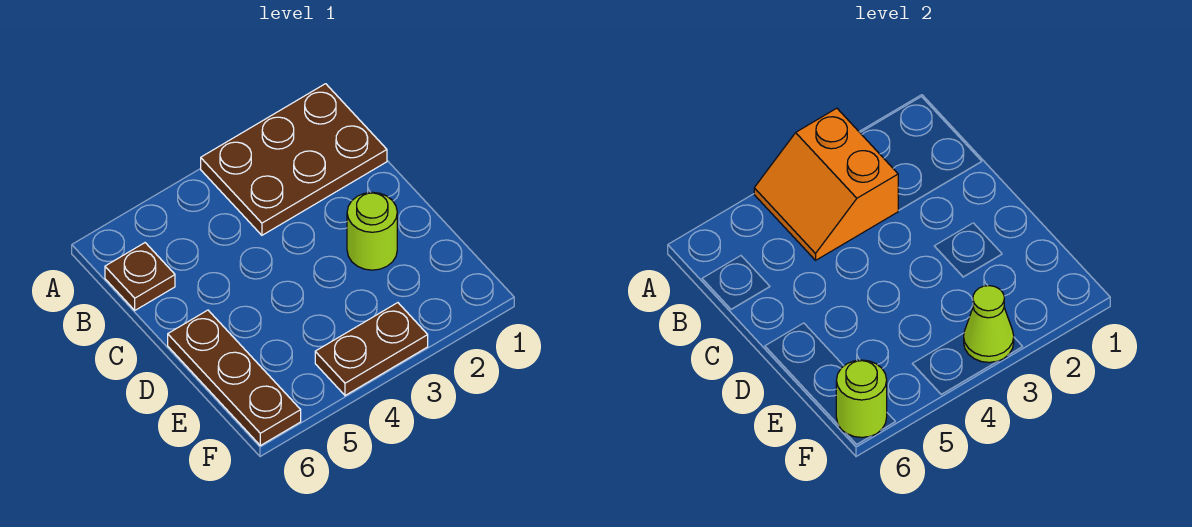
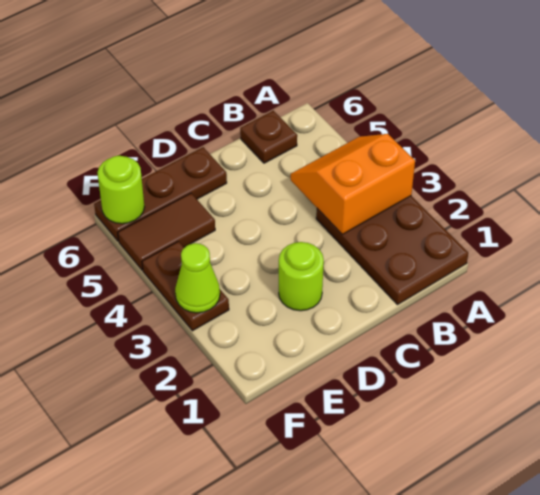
none -> brown 1x2 tile [118,193,215,270]

